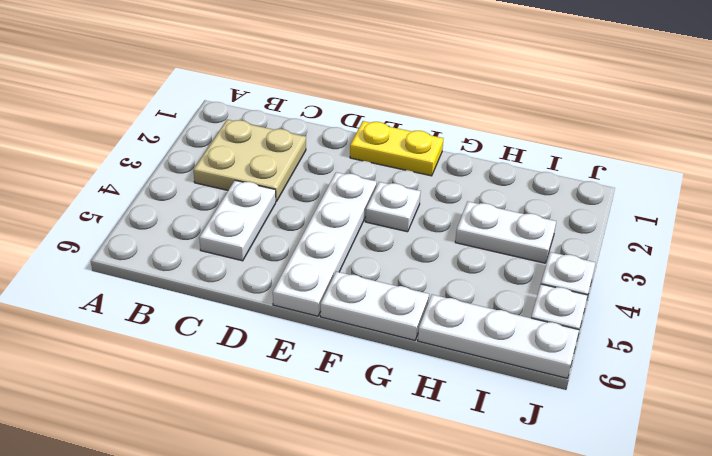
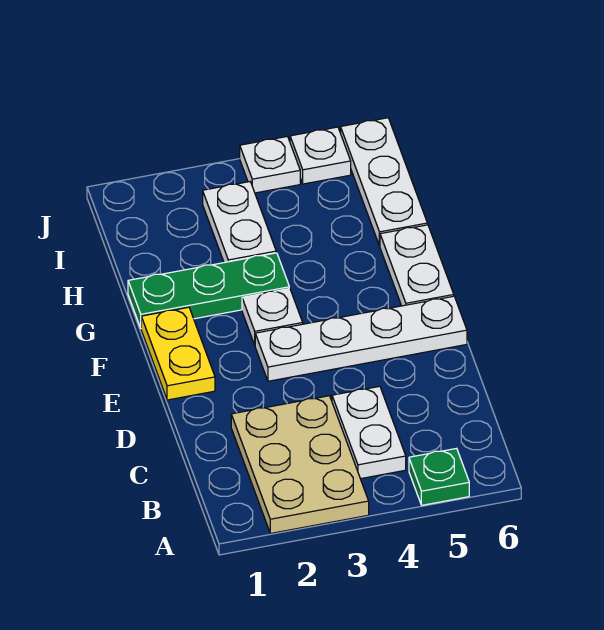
none -> green 1x1 plate [409,448,469,505]
tan 2x2 plate [193,120,306,202] -> tan 2x3 plate [231,396,369,533]
white 1x2 plate [199,180,276,261] -> white 1x2 plate turned to [332,386,406,479]
none -> green 1x3 plate [128,253,289,328]

